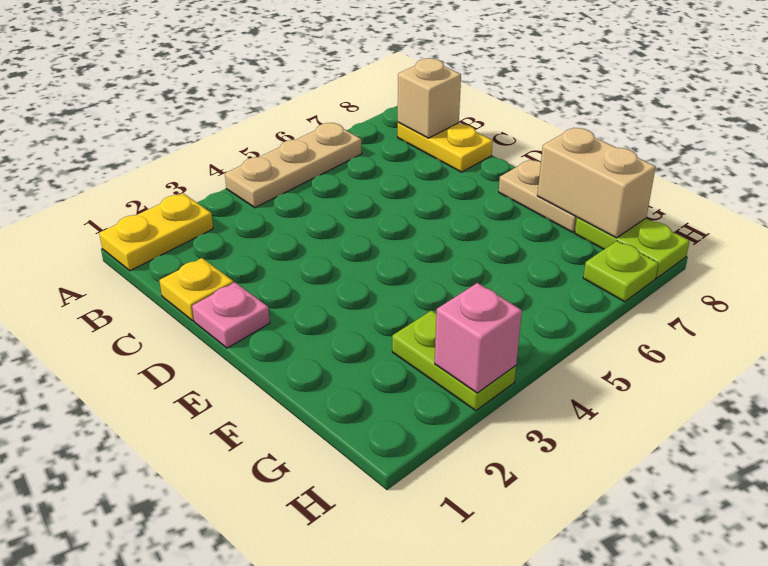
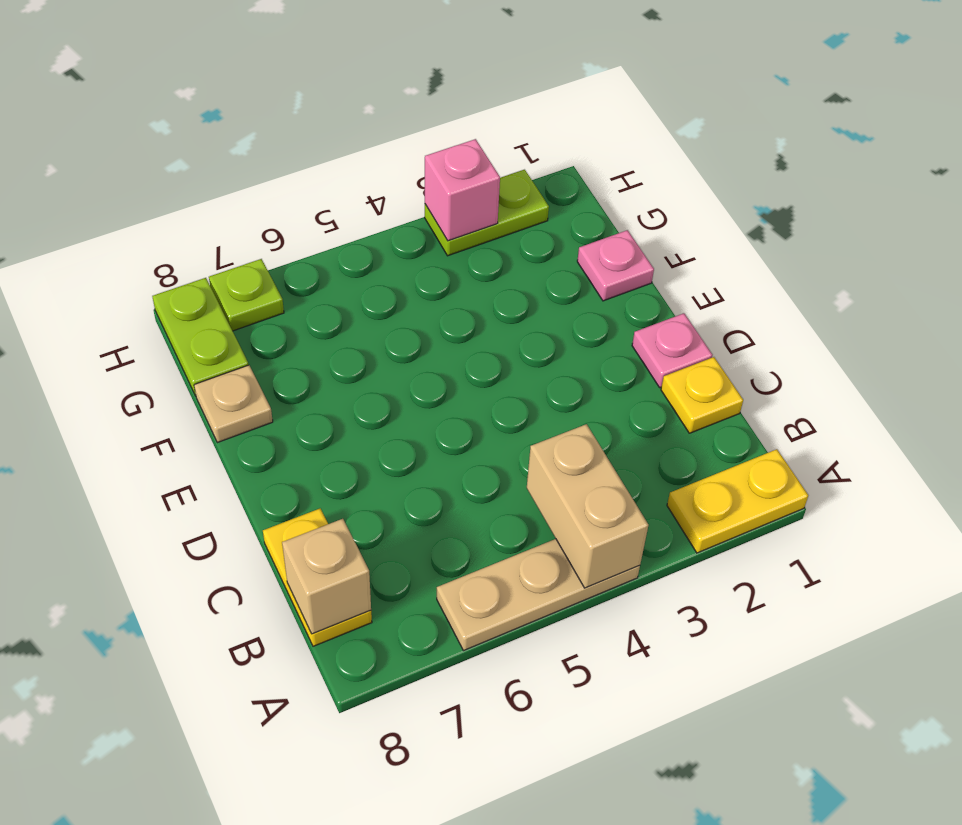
tan 1x2 plate [499,160,577,232] -> tan 1x1 plate [194,365,273,443]
none -> pink 1x1 plate [577,230,654,301]
tan 1x2 brick [537,128,656,238] -> tan 1x2 brick moved to [527,424,649,588]
lime 1x2 plate [392,311,516,411] -> lime 1x2 plate turned to [425,170,549,256]

